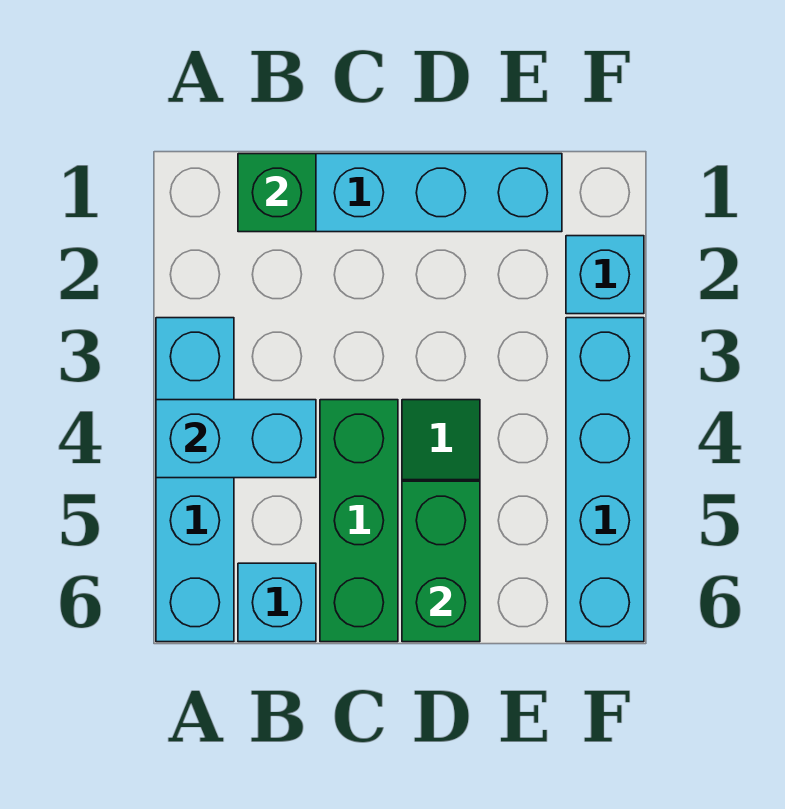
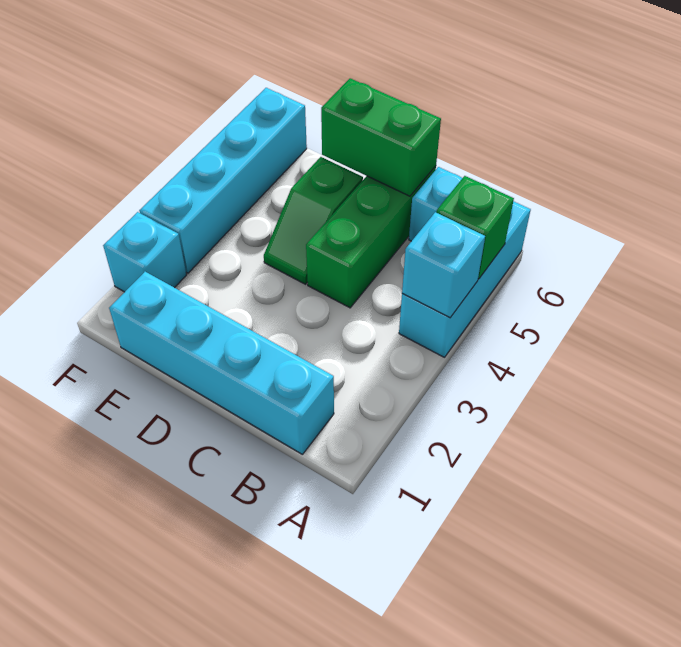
cyan 1x4 brick [156,318,234,642] -> cyan 1x3 brick [399,201,531,357]
cyan 1x2 brick [156,400,316,478] -> cyan 1x1 brick [402,212,485,318]
green 1x1 brick [238,154,316,232] -> green 1x1 brick moved to [436,176,514,279]
green 1x2 brick [402,481,480,642] -> green 1x2 brick turned to [321,78,441,196]

